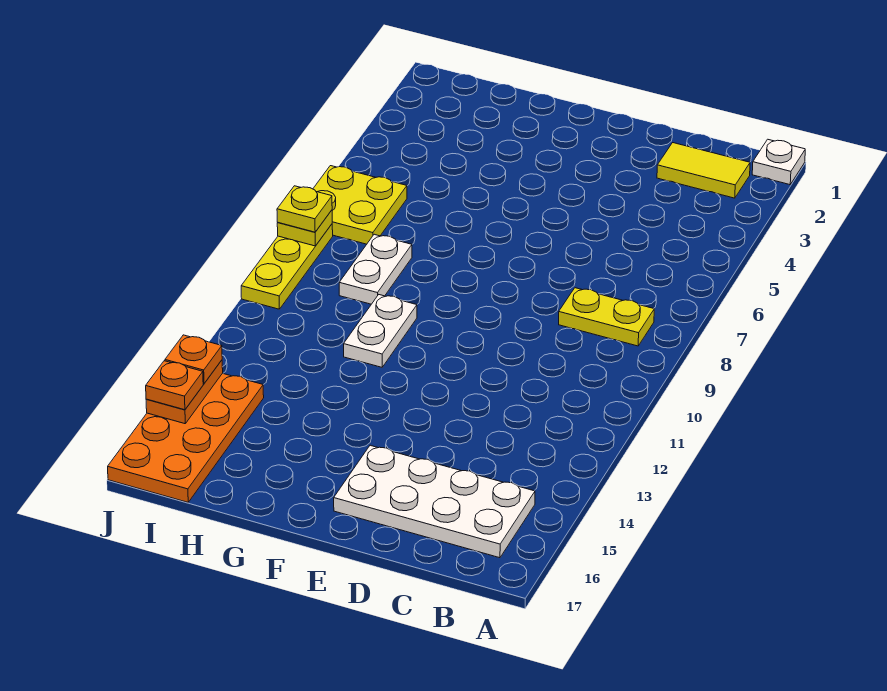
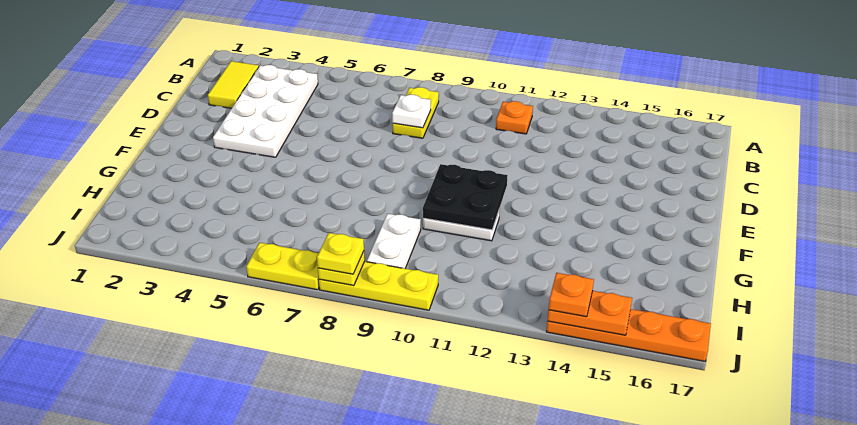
white 1x1 plate [752,139,805,185] -> white 1x1 plate moved to [392,95,431,128]
white 2x4 plate [334,445,535,558] -> white 2x4 plate moved to [213,65,318,157]
none -> black 2x2 plate [423,164,507,230]
white 1x2 plate [339,234,412,304] -> white 1x2 plate turned to [367,214,421,269]
yellow 2x2 plate [313,166,407,244] -> yellow 1x2 plate [246,243,319,290]
orange 2x4 plate [108,373,264,502] -> orange 1x4 plate [547,309,711,361]
orange 1x1 plate [146,361,203,410] -> orange 1x1 plate moved to [496,101,533,134]

